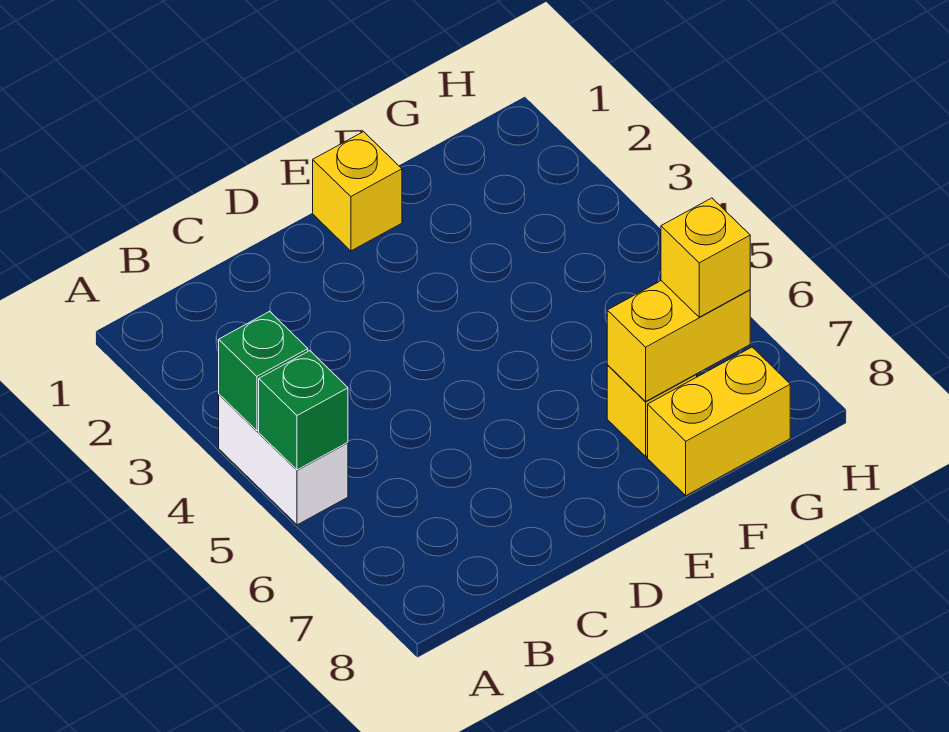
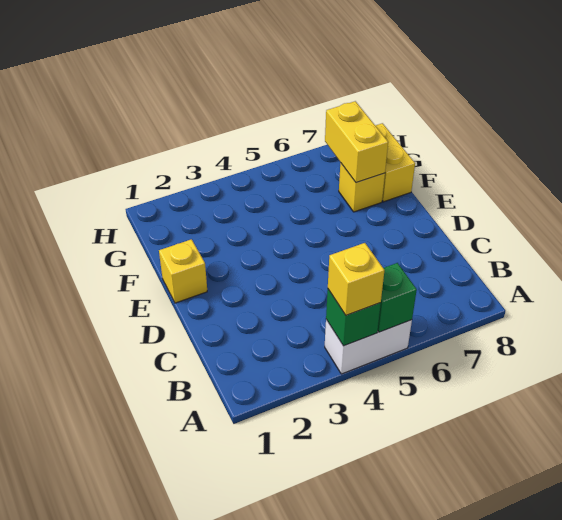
yellow 1x1 brick [661,198,750,317] -> yellow 1x1 brick moved to [328,243,384,315]

